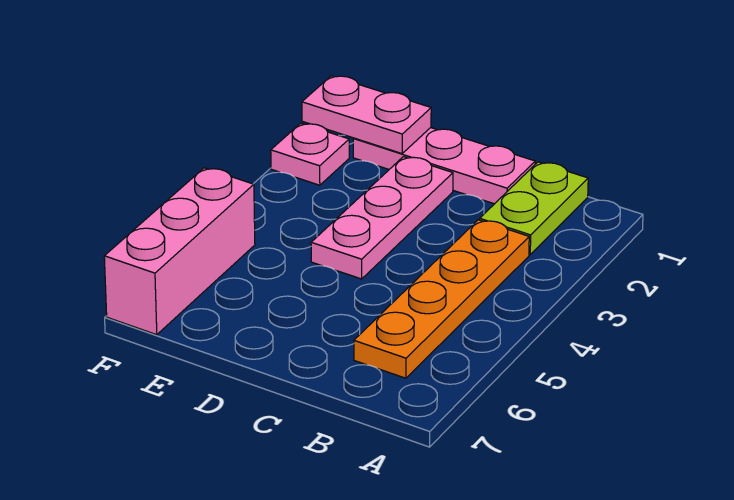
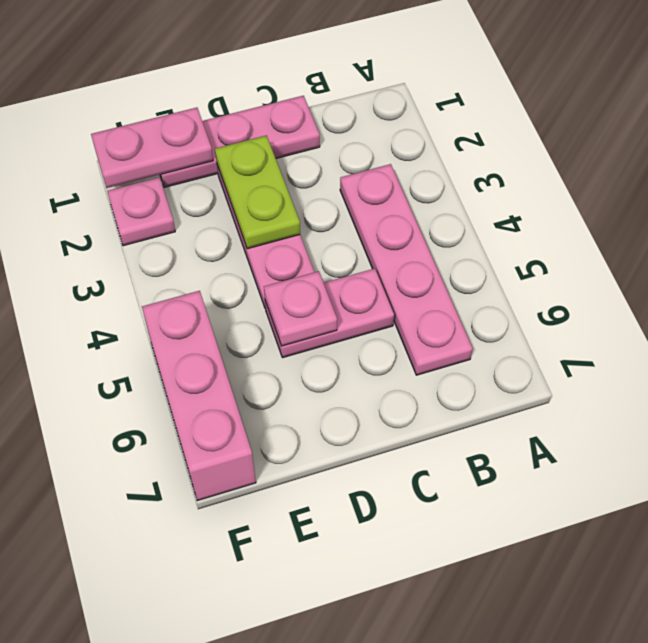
lime 1x2 plate [480,162,588,255] -> lime 1x2 plate moved to [215,135,300,249]
orange 1x4 plate [354,220,529,378] -> pink 1x4 plate [340,164,473,375]
none -> pink 1x2 plate [265,269,394,358]
none -> pink 1x1 plate [264,271,337,346]

